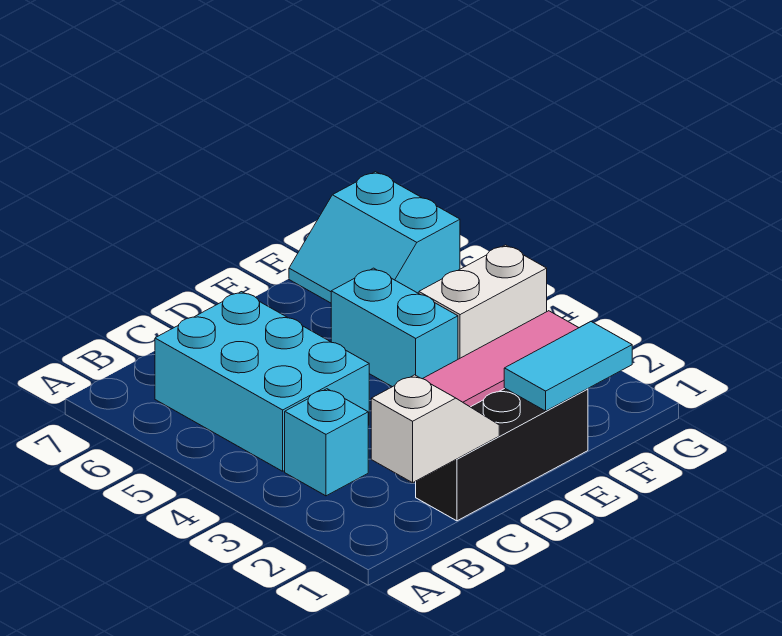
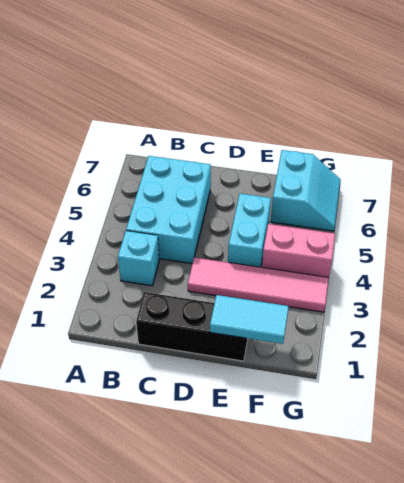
white 1x2 slope [371,375,499,483] -> none
white 1x2 brick [419,245,547,359] -> pink 1x2 brick [262,224,335,278]
cyan 2x2 slope [289,172,460,303] -> cyan 2x2 slope turned to [271,150,341,231]

